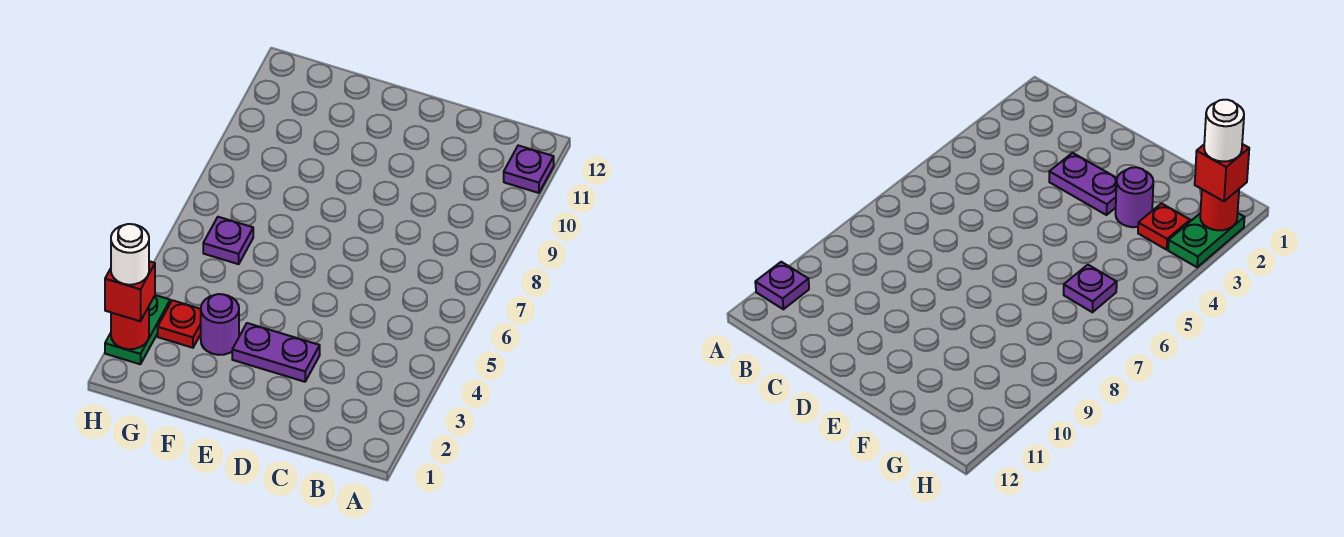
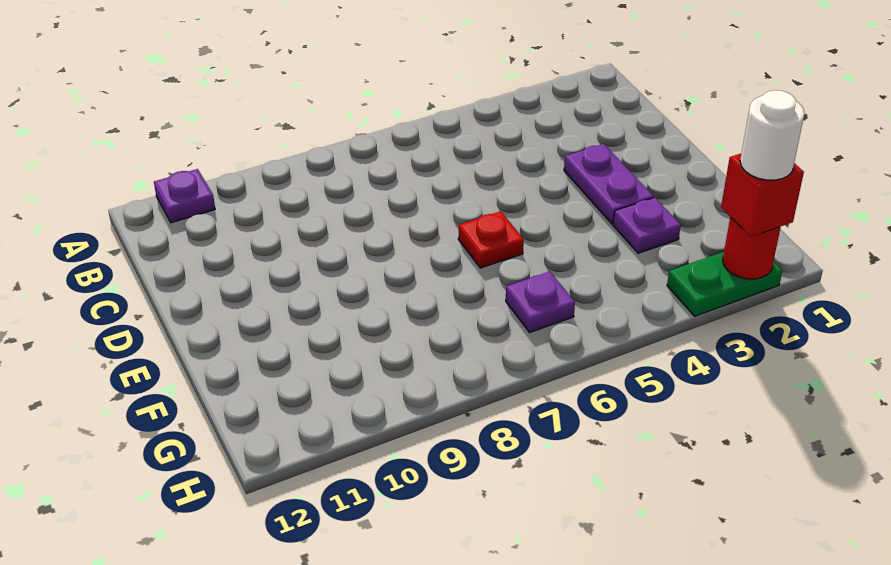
purple 1x1 round brick [201,294,239,355] -> purple 1x1 plate [613,198,681,253]
red 1x1 plate [158,300,201,348] -> red 1x1 plate moved to [458,211,524,268]

